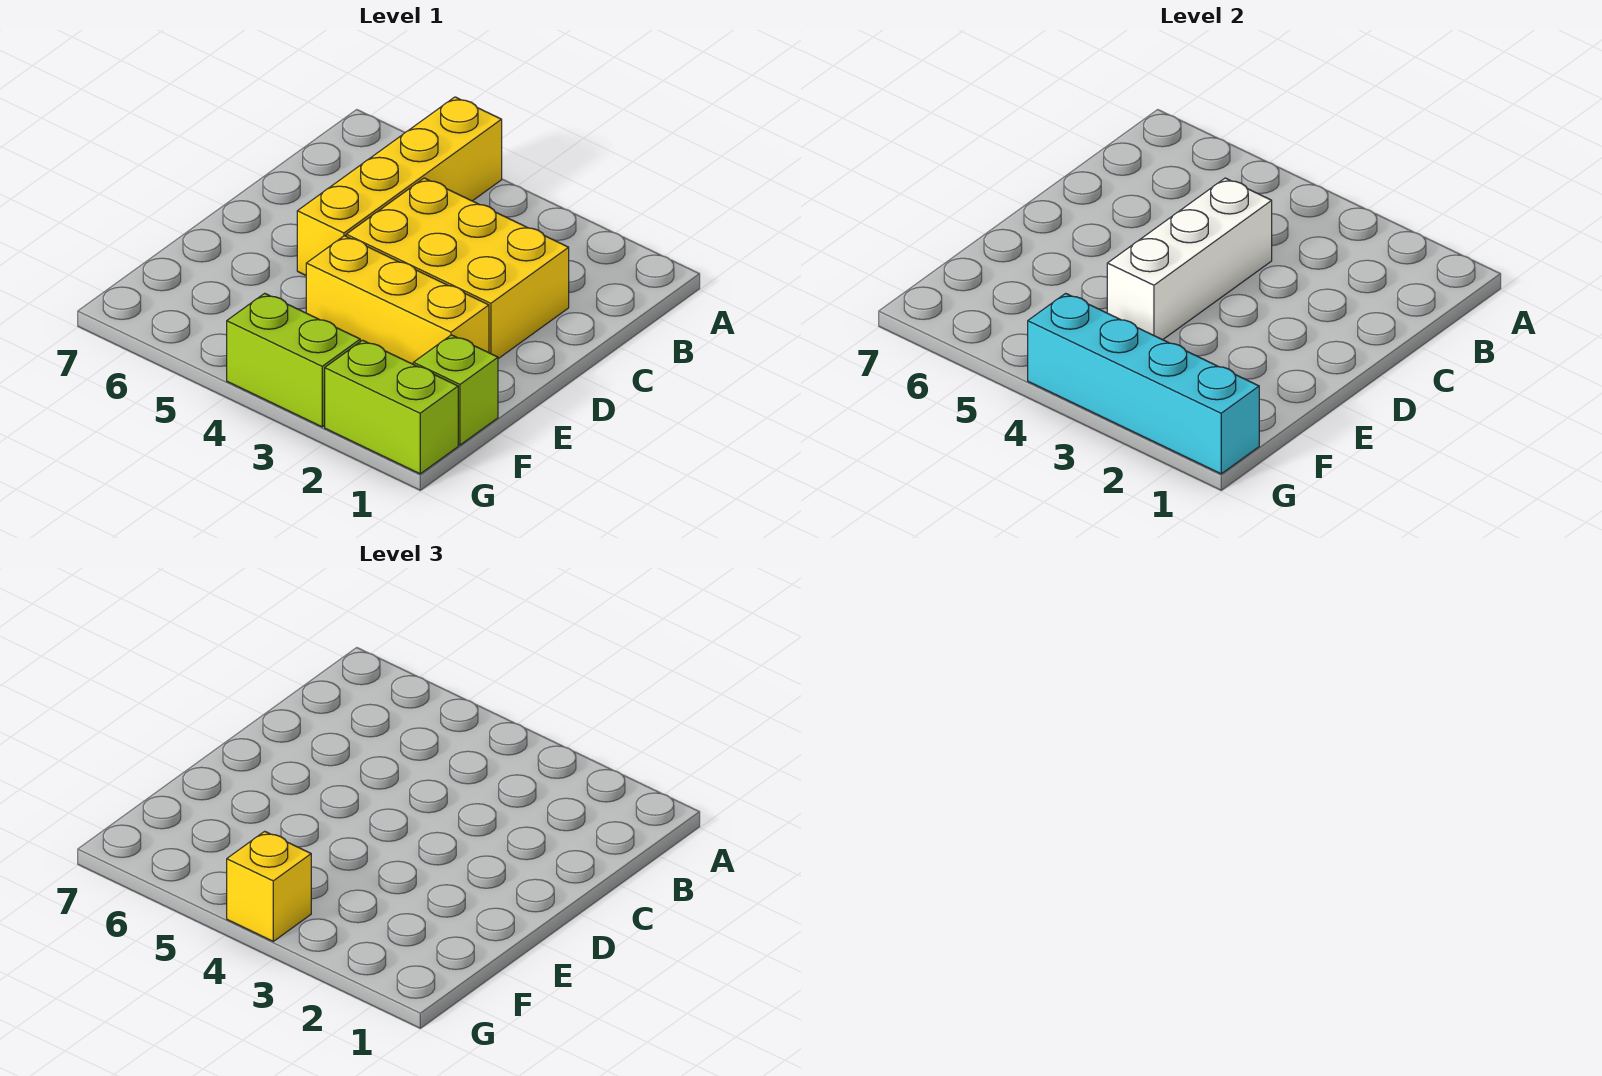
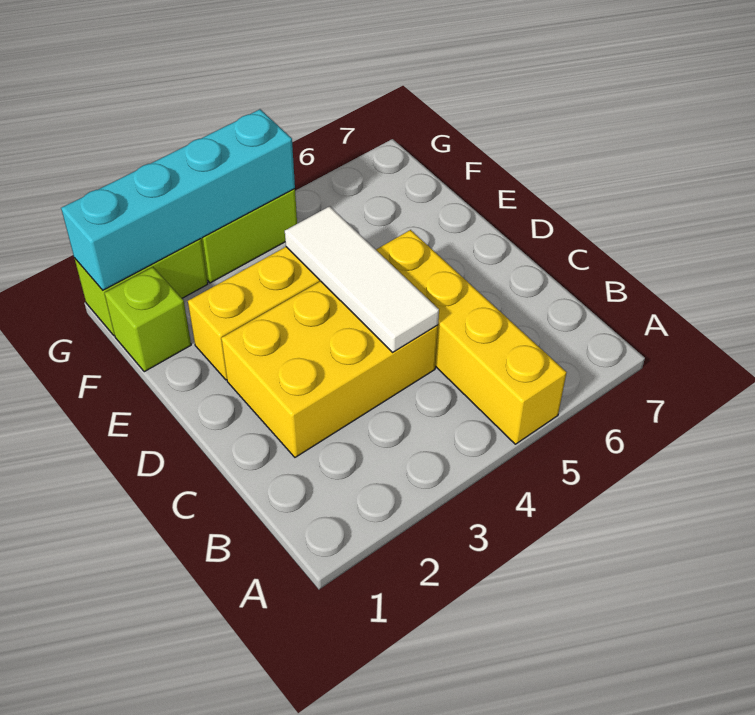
white 1x3 brick [1107,178,1272,340] -> white 1x3 tile [285,206,439,352]
yellow 1x1 brick [227,831,311,941] -> none

